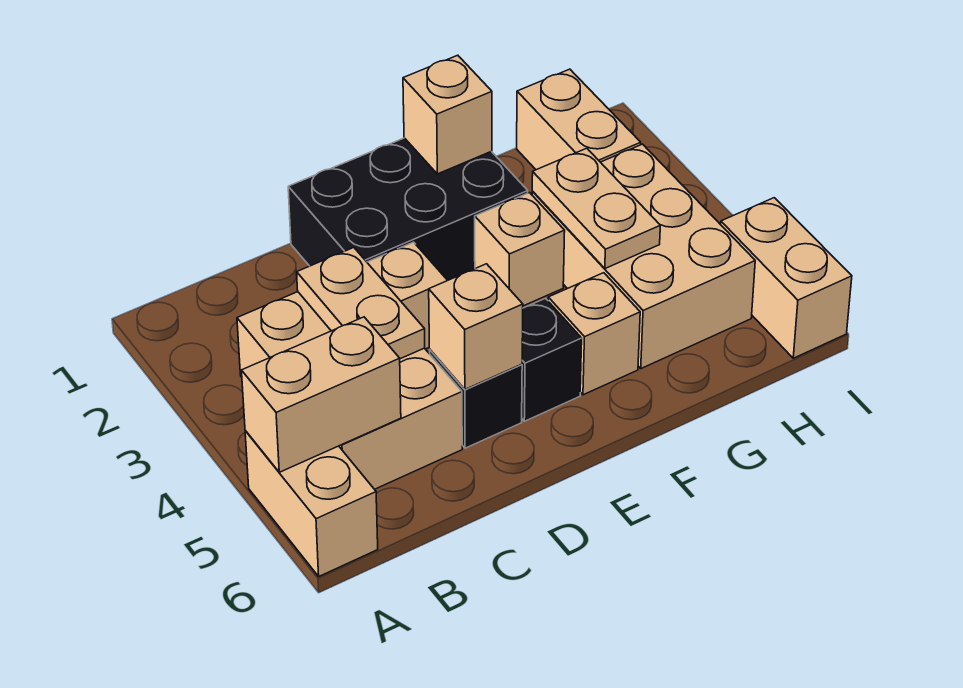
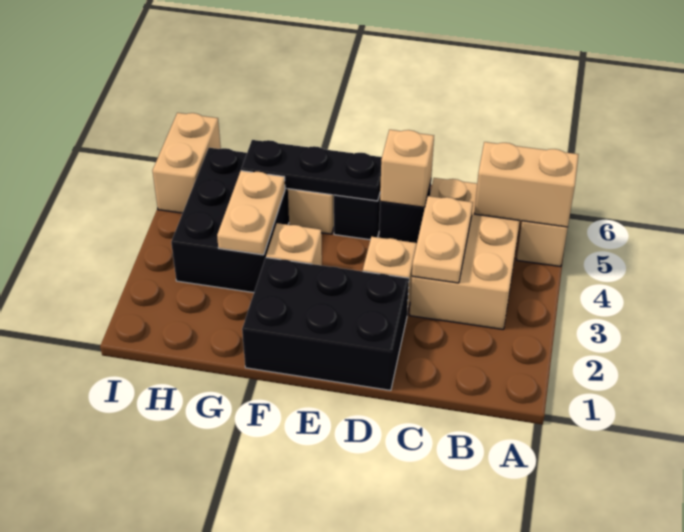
none -> black 1x3 plate [241,140,382,201]
tan 1x1 brick [403,55,492,174] -> none
tan 2x3 brick [532,144,755,368] -> black 2x3 brick [171,148,289,293]
tan 1x2 brick [517,69,641,170] -> none

